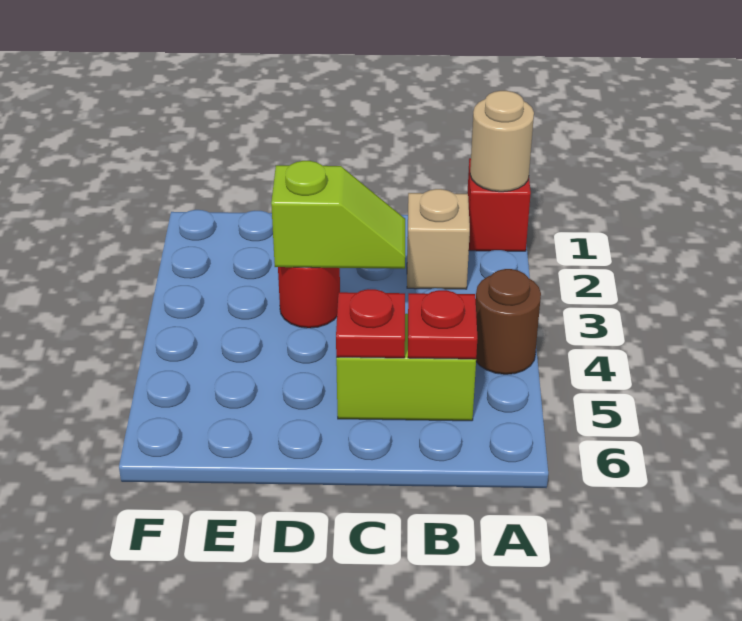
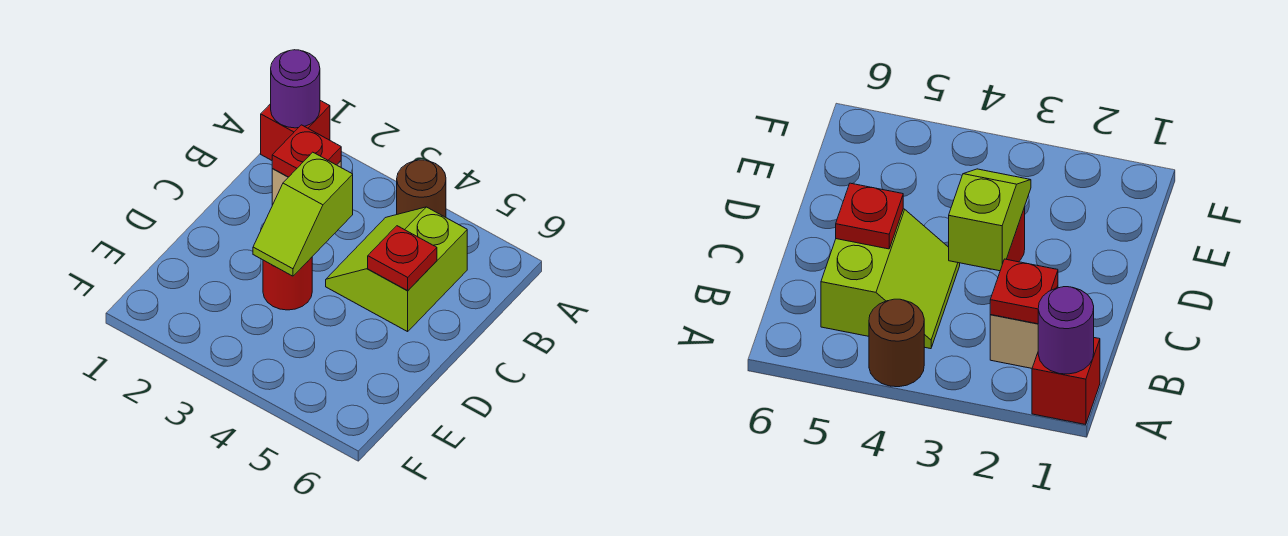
tan 1x1 round brick [470,91,534,192] -> purple 1x1 round brick [271,50,320,128]
red 1x1 plate [408,290,477,359] -> red 1x1 plate moved to [272,125,341,177]
lime 1x2 slope [271,161,405,269] -> lime 1x2 slope turned to [253,152,353,276]

